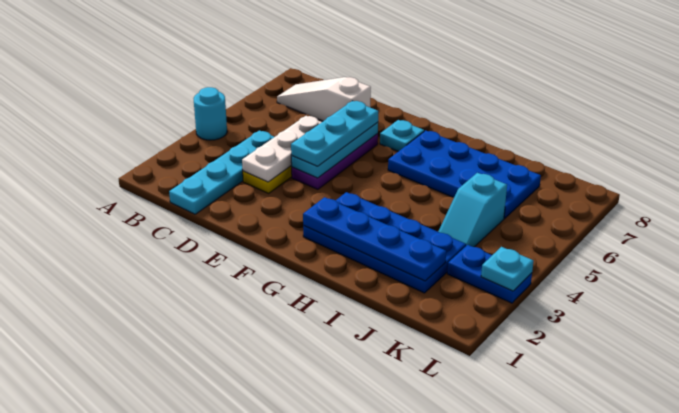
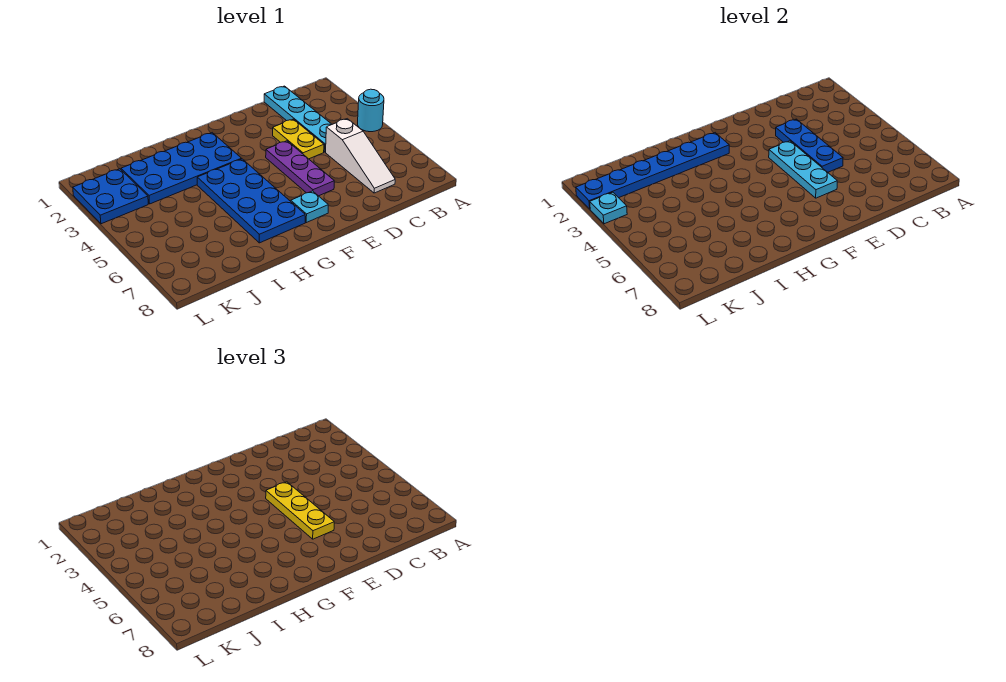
white 1x3 slope [277,77,371,121] -> white 1x3 slope turned to [326,119,395,193]
white 1x3 plate [242,116,321,182] -> blue 1x3 plate [776,119,843,172]
cyan 1x3 plate [291,101,378,166] -> yellow 1x3 plate [266,482,334,539]
blue 1x4 plate [303,197,446,281] -> blue 1x6 plate [576,133,729,209]
blue 2x4 plate [388,130,541,218] -> blue 2x4 plate turned to [197,159,305,243]
cyan 1x2 slope [438,173,507,247] -> none
blue 1x2 plate [447,245,532,303] -> blue 2x2 plate [73,169,148,224]

